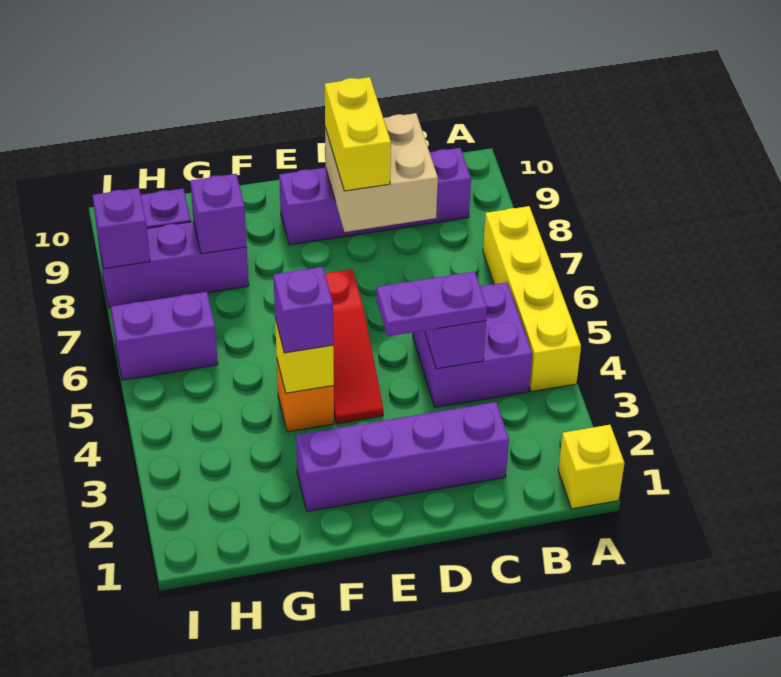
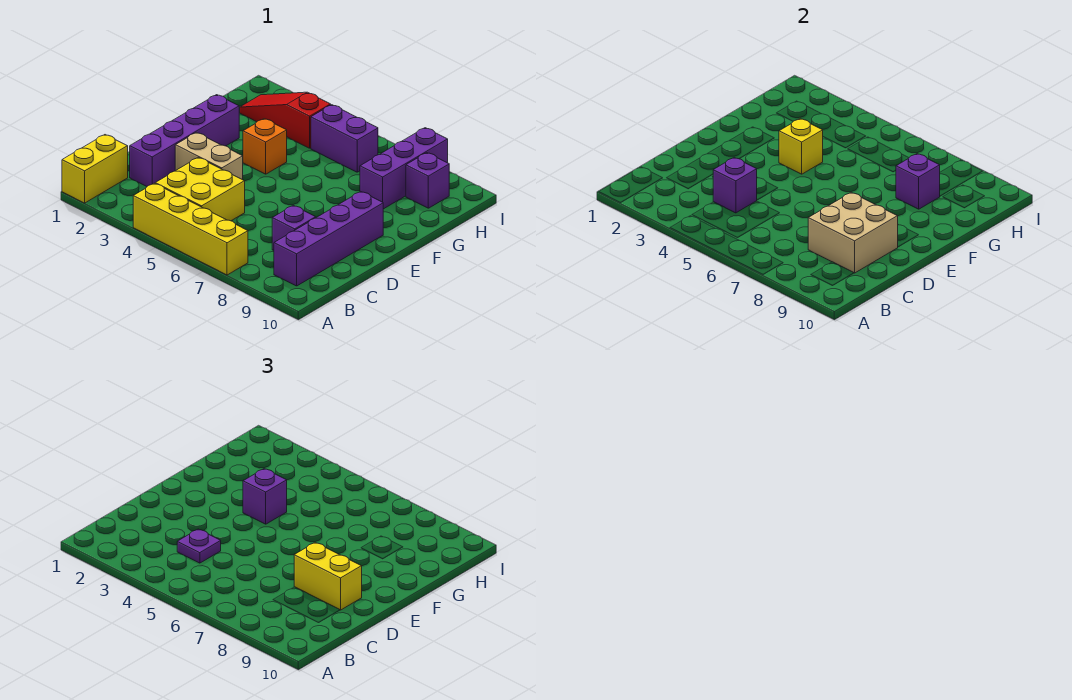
yellow 1x1 brick [558,425,624,509] -> yellow 1x2 brick [62,135,128,203]
purple 2x2 brick [413,282,532,407] -> yellow 2x2 brick [155,158,245,221]
purple 1x2 plate [377,272,487,336] -> purple 1x1 plate [177,529,221,563]
none -> tan 1x2 brick [175,133,243,180]
red 1x3 slope [325,269,383,424] -> red 1x3 slope moved to [240,92,331,148]
purple 1x2 brick [111,292,218,380] -> purple 1x2 brick turned to [311,105,378,172]
purple 1x1 brick [92,188,150,268] -> purple 1x1 brick moved to [272,205,316,250]

